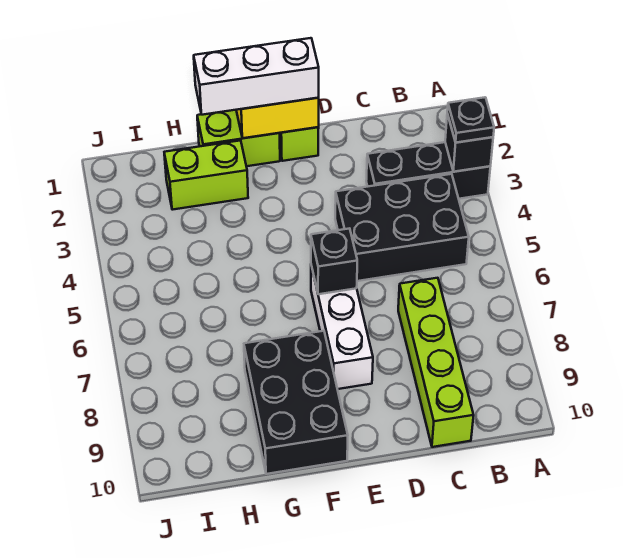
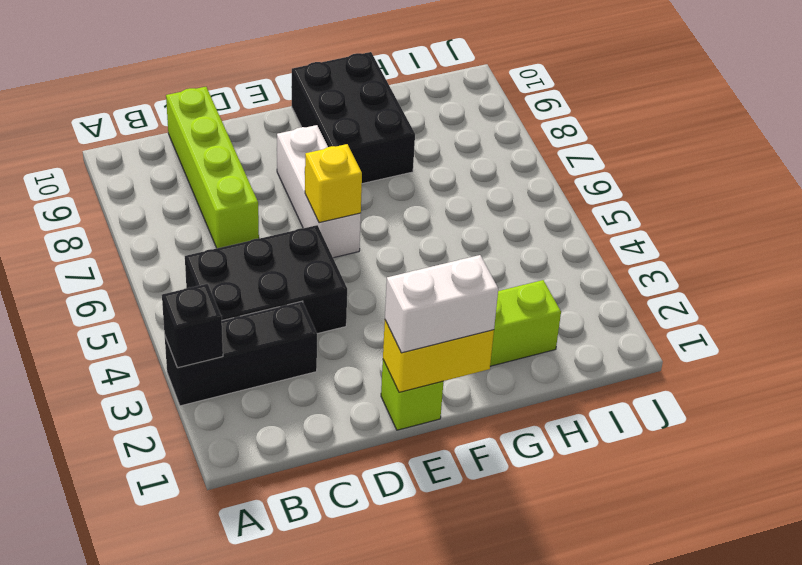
black 1x1 plate [447,97,494,143] -> none
white 1x3 brick [194,38,319,115] -> white 1x2 brick [385,255,498,353]
black 1x1 brick [311,228,357,294] -> yellow 1x1 brick [305,144,362,223]
lime 1x2 brick [197,110,280,166] -> none

